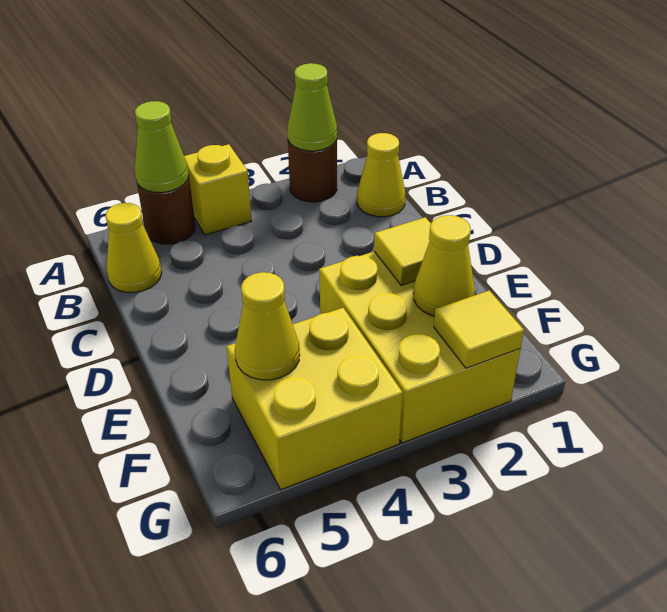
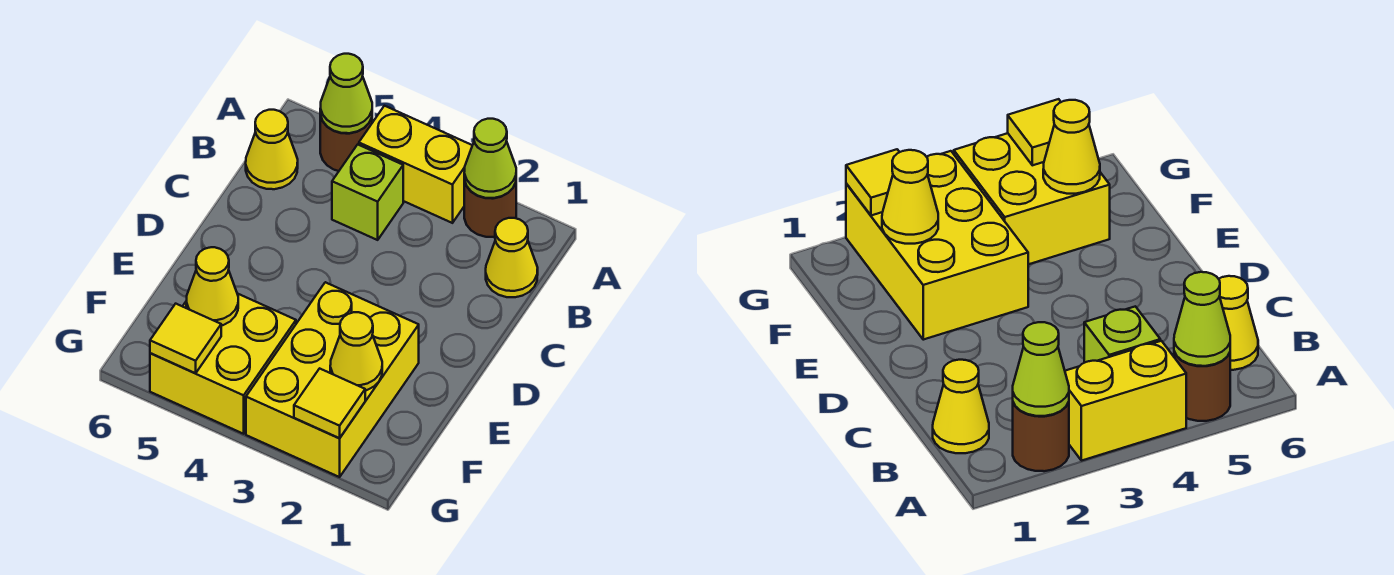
yellow 1x1 brick [184,144,252,235] -> yellow 1x2 brick [359,106,472,223]
none -> lime 1x1 brick [332,145,403,240]
yellow 1x1 tile [374,217,431,286] -> yellow 1x1 tile moved to [150,304,221,373]

